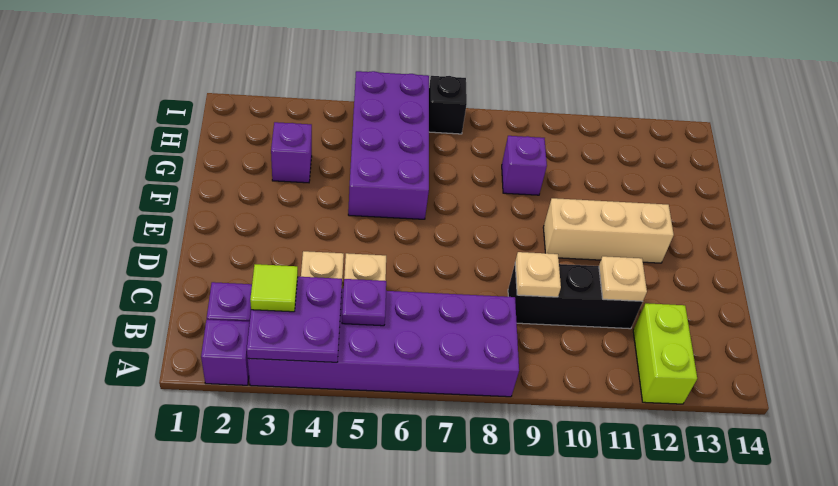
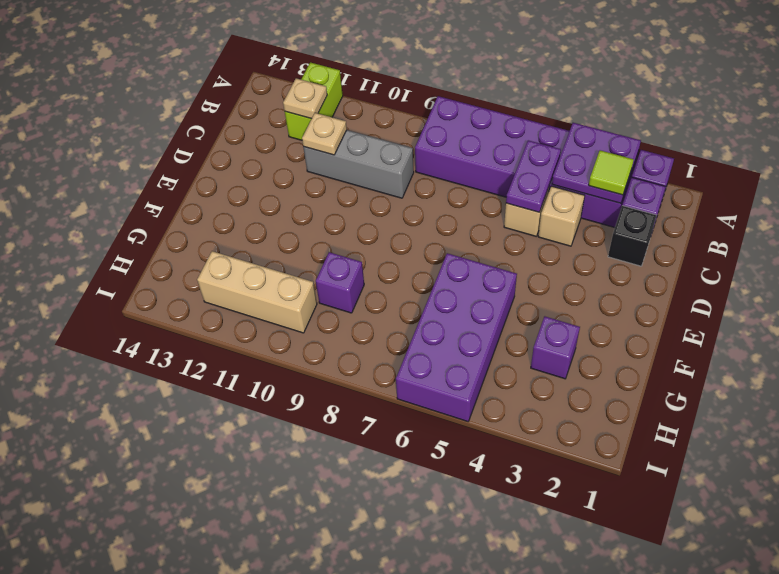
purple 1x1 plate [342,279,386,326] -> purple 1x2 plate [506,140,561,212]
black 1x3 brick [508,264,643,329] -> grey 1x3 brick [303,130,414,198]
tan 1x1 plate [515,252,561,297] -> tan 1x1 plate moved to [283,78,327,119]
tan 1x3 brick [543,198,674,263] -> tan 1x3 brick moved to [197,251,317,333]
black 1x1 brick [429,76,467,134] -> black 1x1 brick moved to [608,206,657,266]

